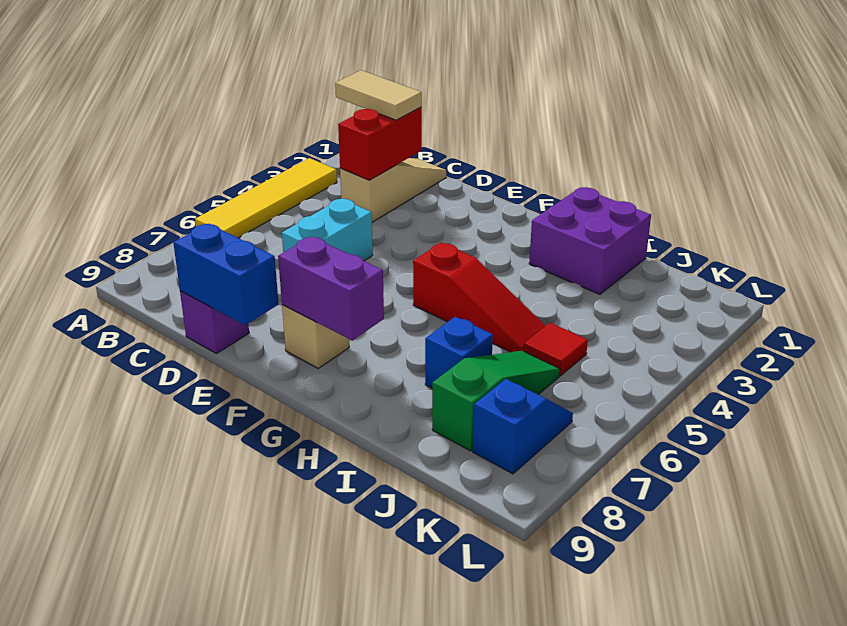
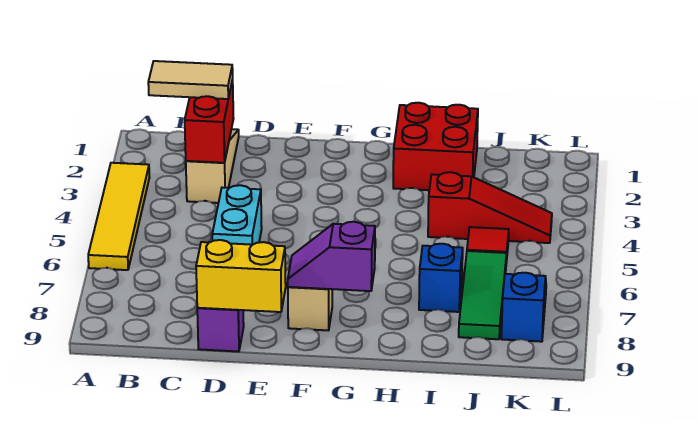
blue 1x2 brick [173,224,279,325] -> yellow 1x2 brick [196,240,286,312]
purple 1x2 brick [278,237,384,340] -> purple 1x2 slope [288,222,375,291]
red 1x3 slope [413,243,545,352] -> red 1x3 slope moved to [428,172,552,243]
purple 2x2 brick [529,187,651,294] -> red 2x2 brick [393,103,478,190]
green 1x3 slope [432,351,560,451] -> green 1x3 tile [459,251,507,339]

